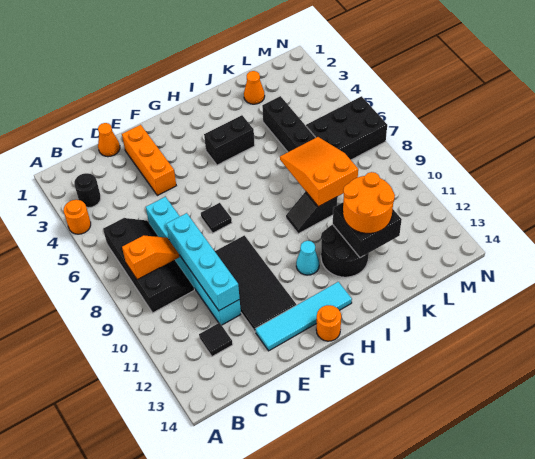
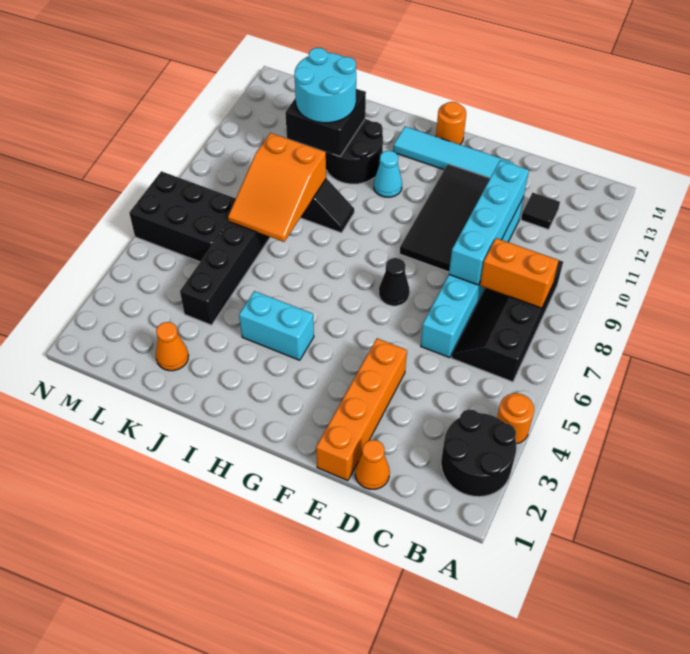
black 1x1 round brick [74,173,101,208] -> black 2x2 round brick [441,409,517,497]
orange 1x2 slope [122,235,180,280] -> orange 1x2 brick [480,238,559,308]
orange 1x3 brick [122,125,176,196] -> orange 1x4 brick [316,338,407,481]
black 1x1 tile [201,203,232,233] -> black 1x1 cone [379,258,410,306]
black 1x2 brick [204,115,255,165] -> cyan 1x2 brick [239,291,314,360]
orange 2x2 round brick [343,172,395,233] -> cyan 2x2 round brick [294,48,356,123]

